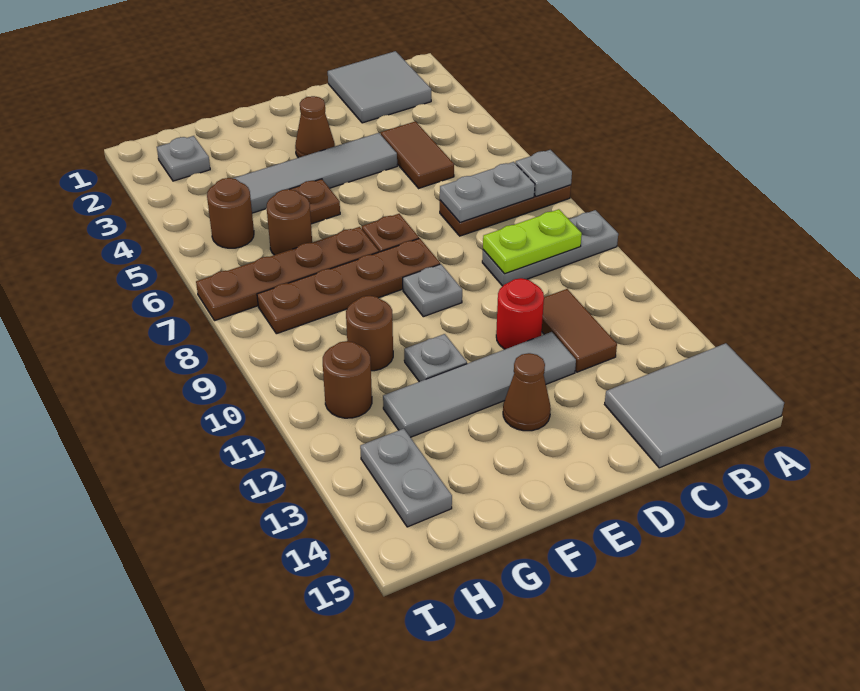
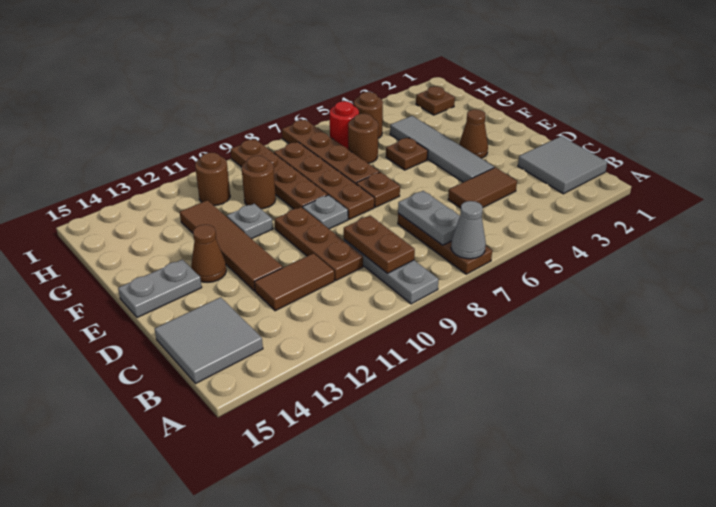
grey 1x1 plate [515,150,572,196] -> grey 1x1 cone [451,201,486,259]
grey 2x3 tile [605,343,784,468] -> grey 2x2 tile [155,297,263,383]
lime 1x2 plate [483,209,582,274] -> brown 1x2 plate [344,216,415,273]
none -> brown 1x3 plate [275,207,363,280]
red 1x1 round brick [496,278,544,349] -> red 1x1 round brick moved to [330,101,359,149]
grey 1x4 tile [383,332,576,437] -> brown 1x4 tile [180,200,283,291]
none -> brown 1x4 plate [230,139,328,209]
grey 1x1 plate [157,136,210,181] -> brown 1x1 plate [416,86,455,115]
grey 1x2 plate [360,429,452,527] -> grey 1x2 plate moved to [118,259,202,317]

